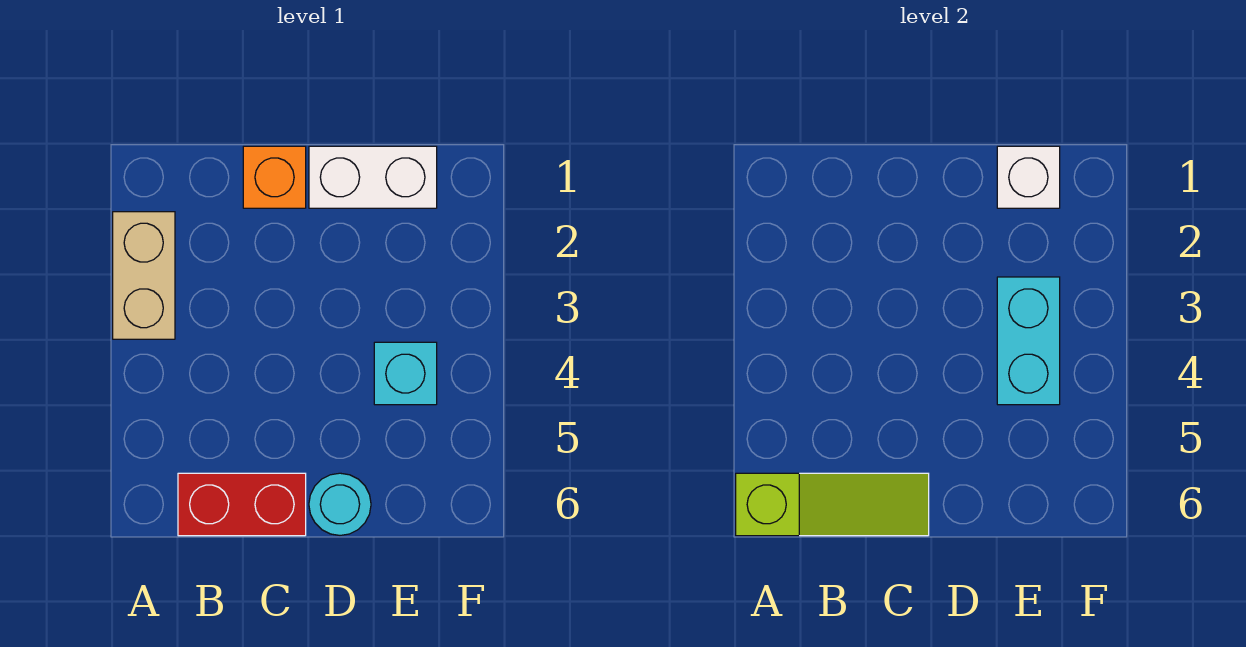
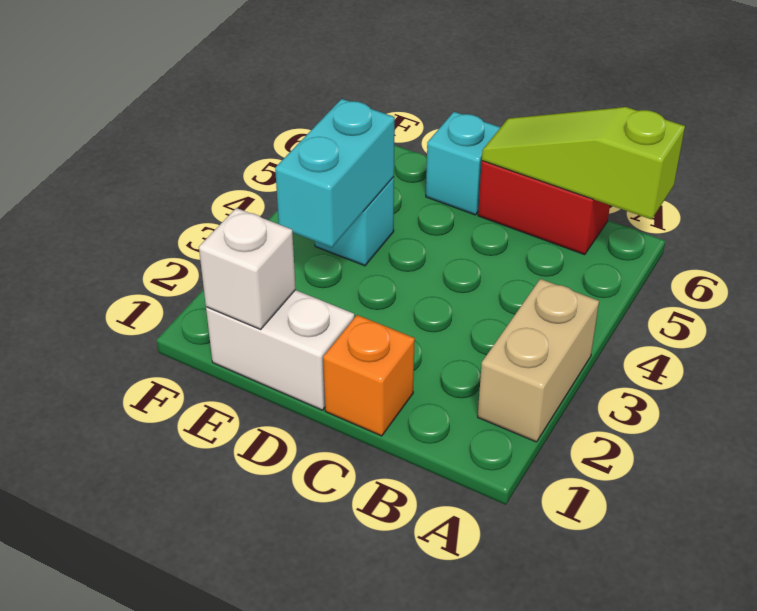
cyan 1x1 round brick [309,473,371,535] -> cyan 1x1 brick [426,112,501,215]

